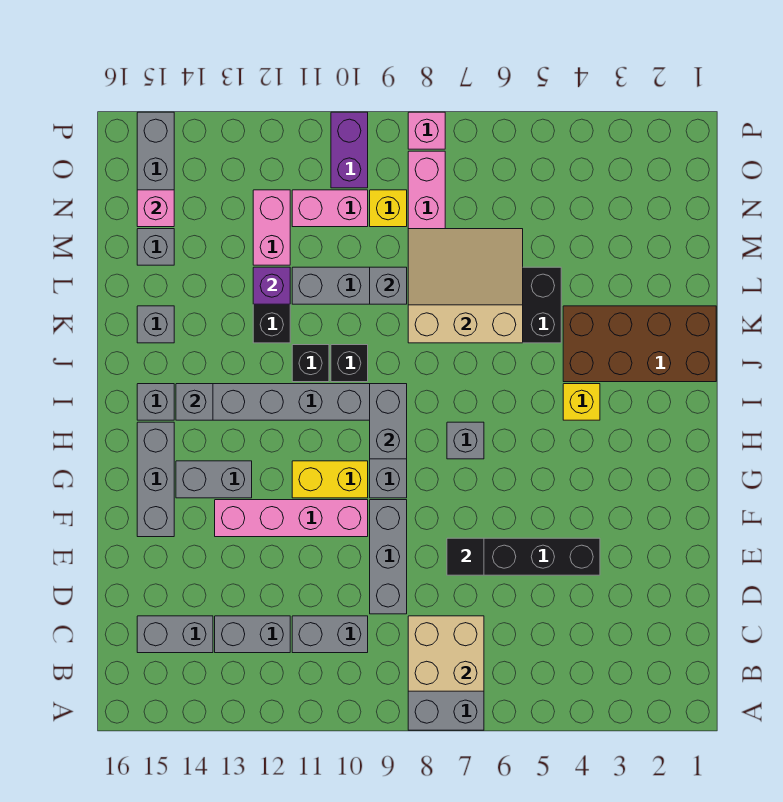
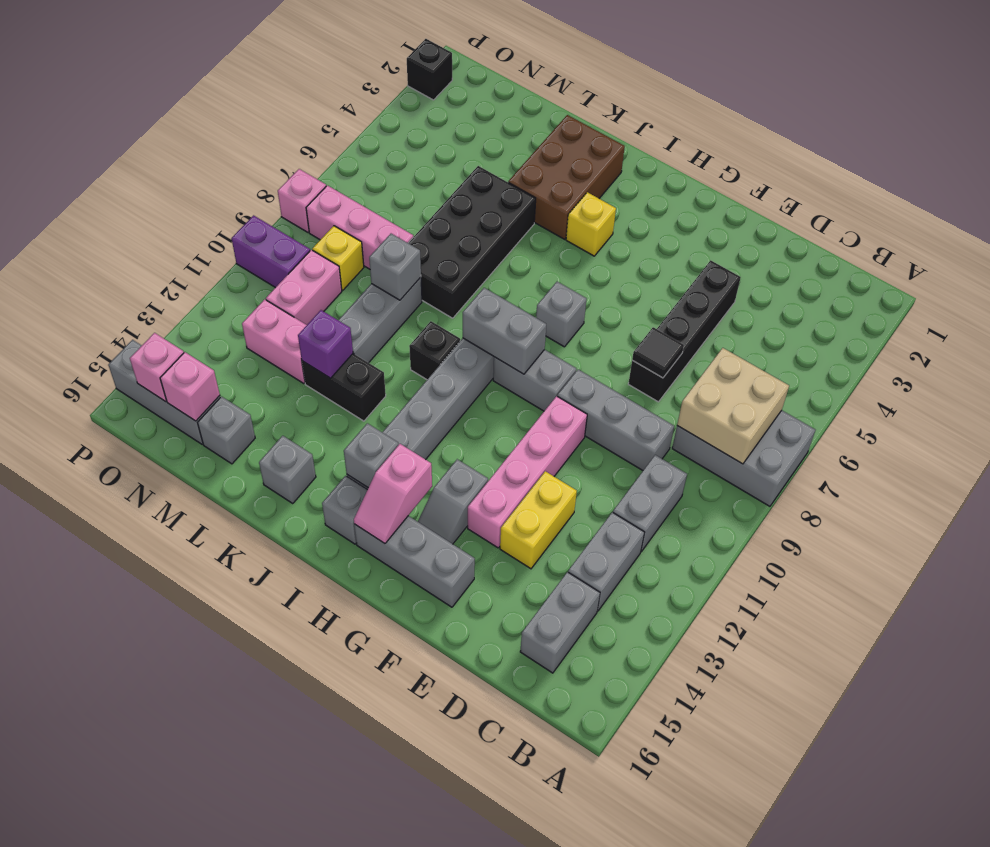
yellow 1x2 brick [292,461,368,498] -> yellow 1x2 brick moved to [500,471,577,569]
grey 1x2 brick [176,461,252,498] -> grey 1x2 slope [418,459,488,544]
none -> pink 1x2 slope [354,444,432,543]
brown 2x4 brick [563,306,716,382] -> brown 2x3 brick [508,115,625,239]
black 1x1 brick [292,345,329,382] -> black 1x1 brick moved to [407,39,452,100]
tan 3x3 slope [408,229,523,343] -> none
none -> pink 1x1 brick [130,333,184,402]

